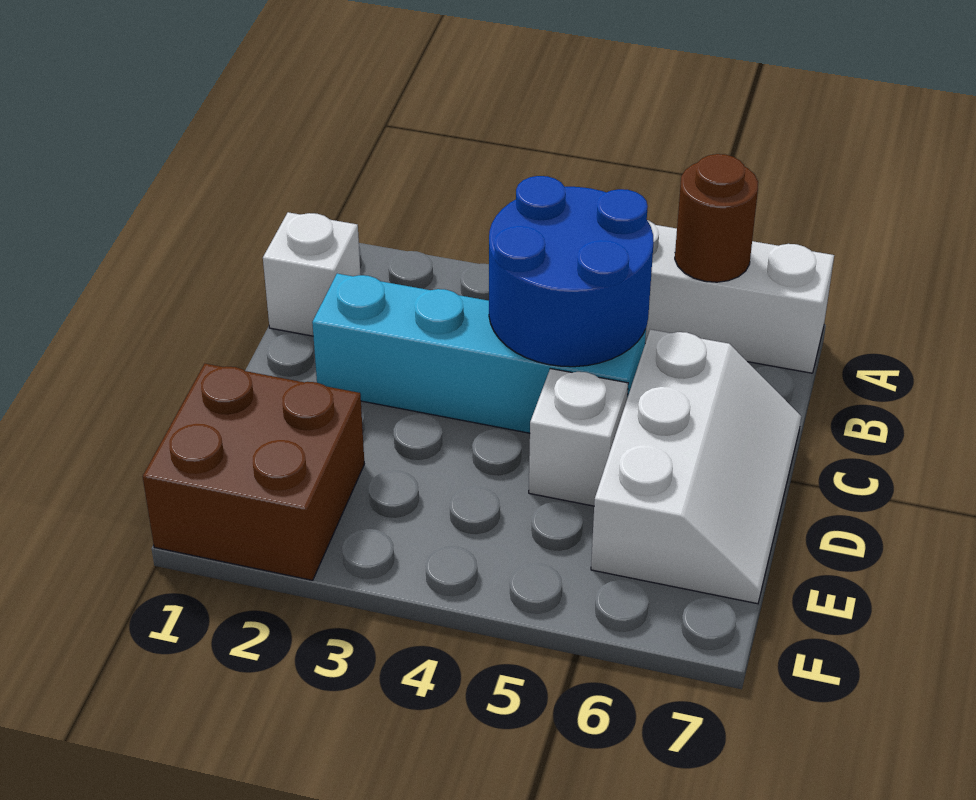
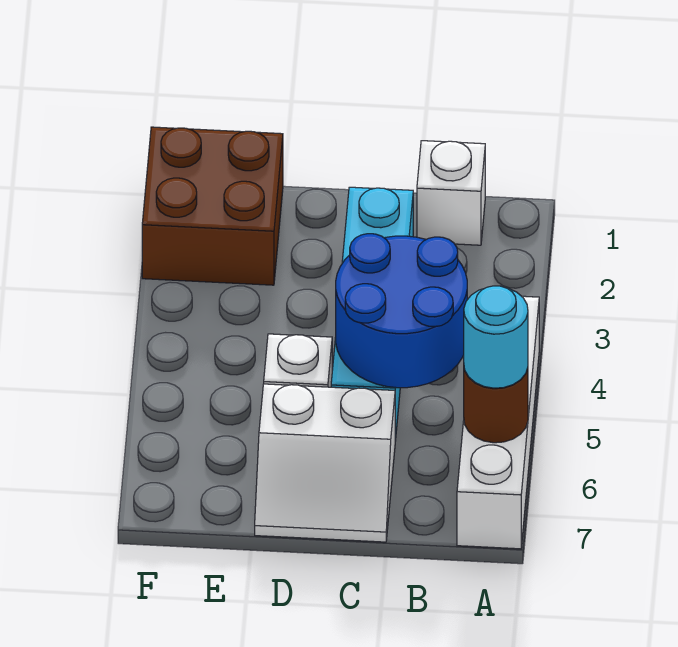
none -> cyan 1x1 round brick [464,286,528,388]
white 2x3 slope [591,329,801,604] -> white 2x2 slope [255,384,395,542]

